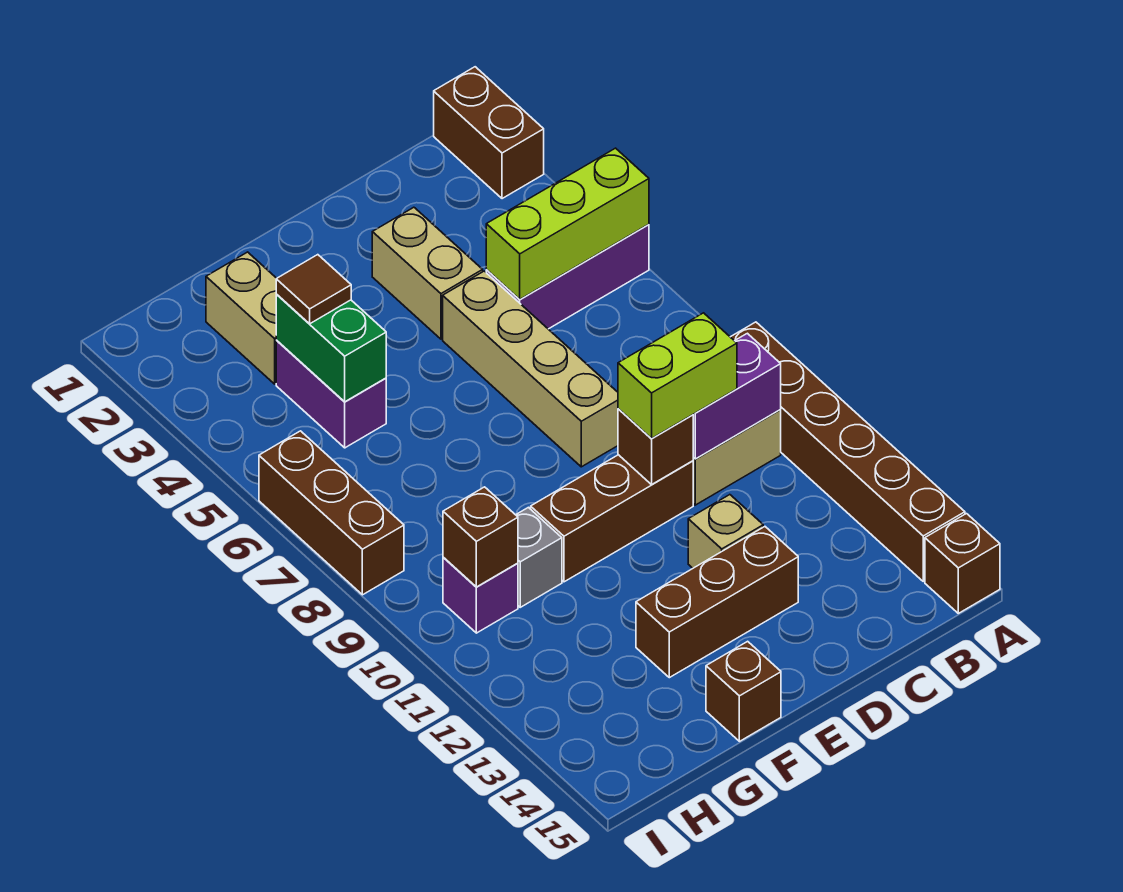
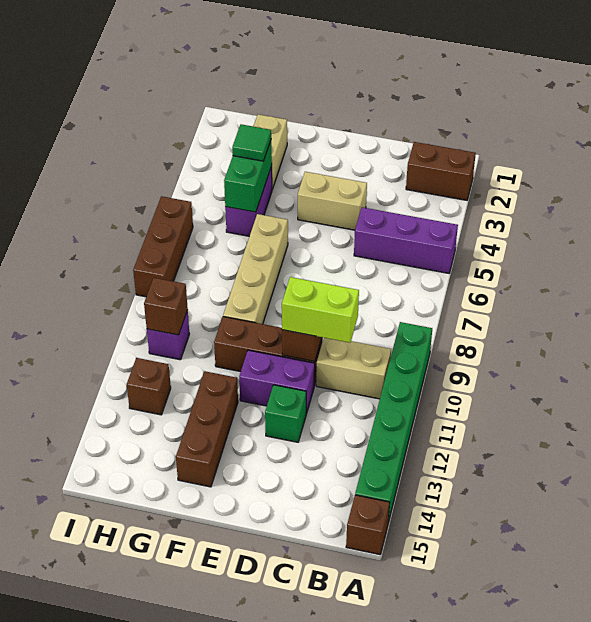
brown 1x2 brick [434,67,544,199] -> brown 1x2 brick turned to [406,142,476,200]
lime 1x3 brick [486,148,649,299] -> none
brown 1x6 brick [731,322,965,581] -> green 1x6 brick [355,322,432,522]
purple 1x2 brick [693,333,781,459] -> purple 1x2 brick moved to [239,350,315,414]
tan 1x2 brick [372,207,483,339] -> tan 1x2 brick turned to [298,172,367,230]
tan 1x4 brick [443,271,618,467] -> tan 1x4 brick moved to [223,214,288,324]
tan 1x1 brick [688,495,763,568] -> green 1x1 brick [265,385,306,442]
brown 1x3 brick [636,527,798,678] -> brown 1x3 brick turned to [176,371,238,487]
brown 1x1 brick [706,641,781,741] -> brown 1x1 brick moved to [126,358,171,415]
brown 1x1 tile [276,255,351,324] -> green 1x1 tile [232,124,271,161]
grey 1x1 brick [516,507,562,607] -> none

